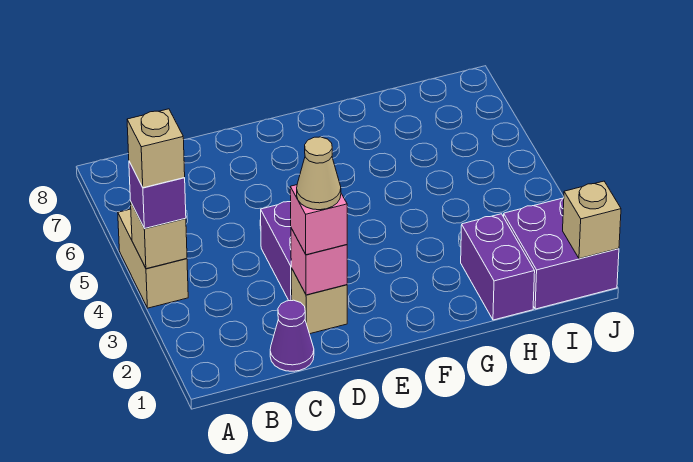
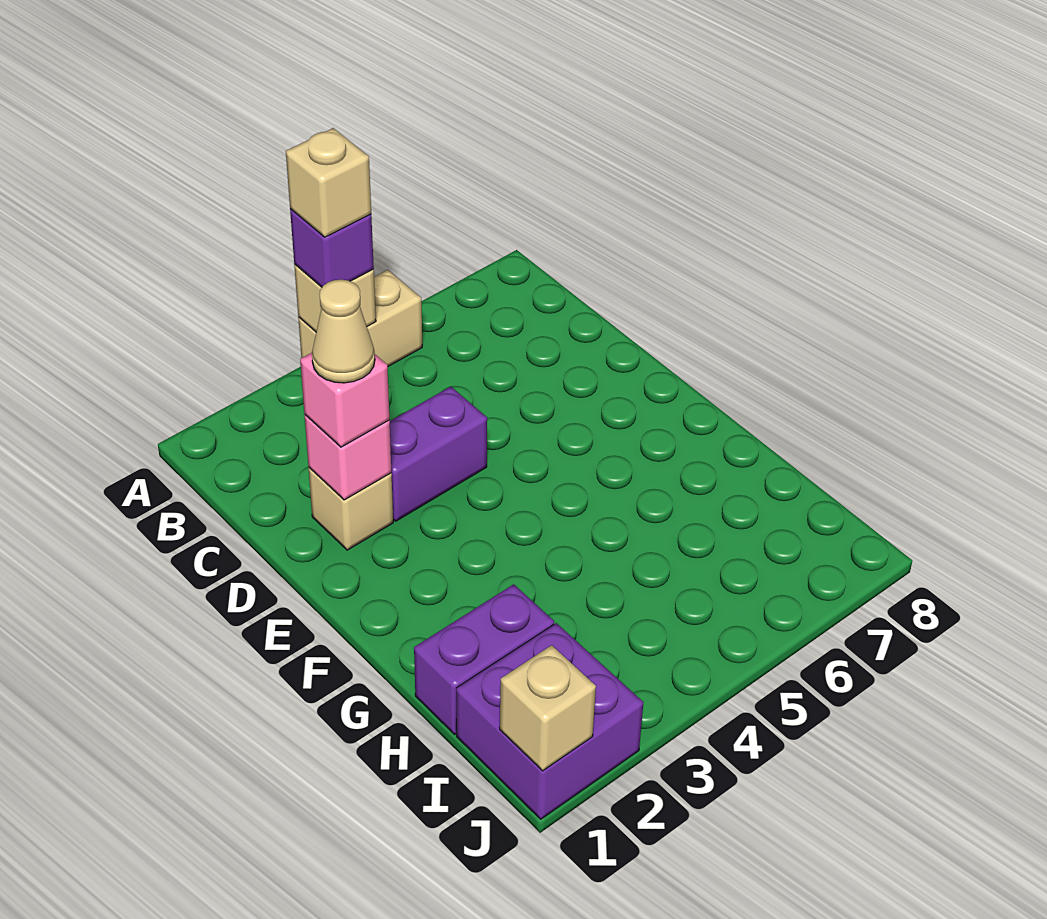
purple 1x1 cone [270,300,314,371] -> none

